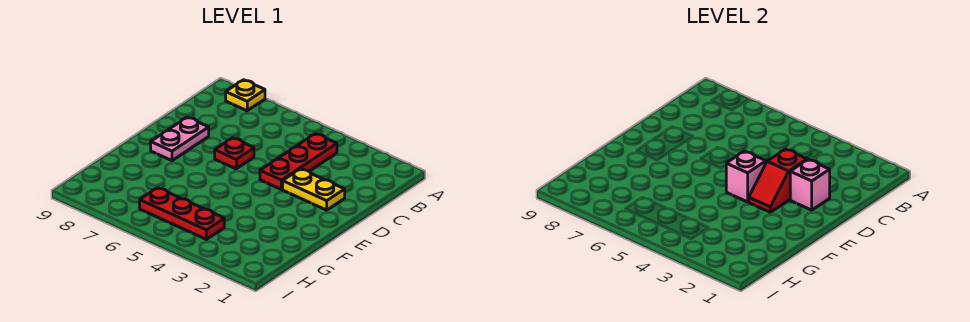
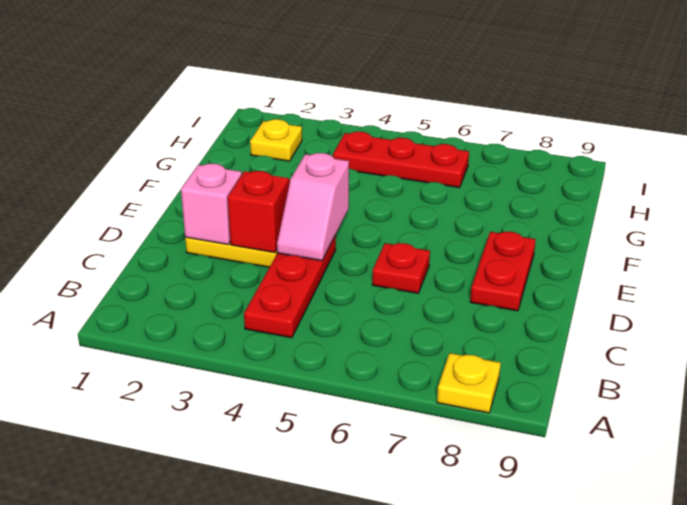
pink 1x2 plate [151,117,209,161] -> red 1x2 plate [470,232,536,311]
none -> yellow 1x1 plate [250,119,302,161]

